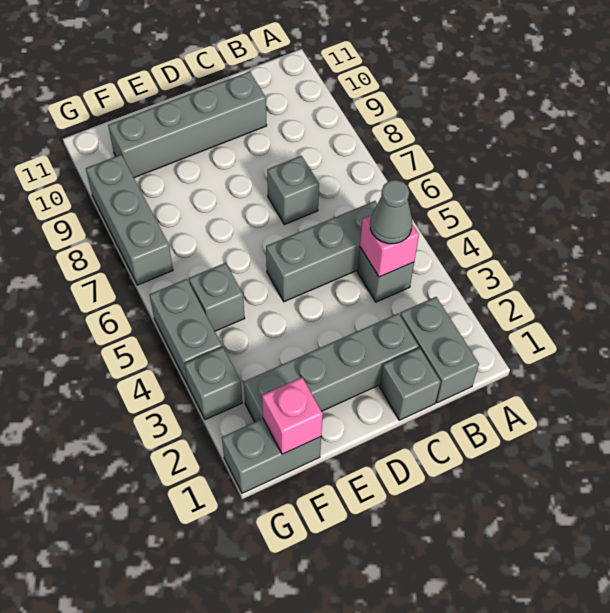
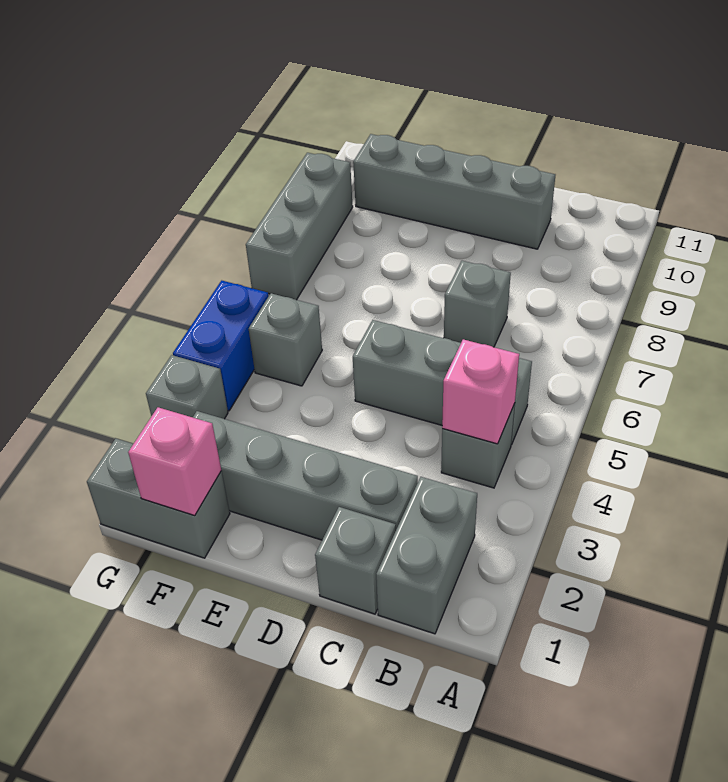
grey 1x1 cone [370,180,412,244] -> none
grey 1x2 brick [150,279,222,384] -> blue 1x2 brick [173,281,269,411]

